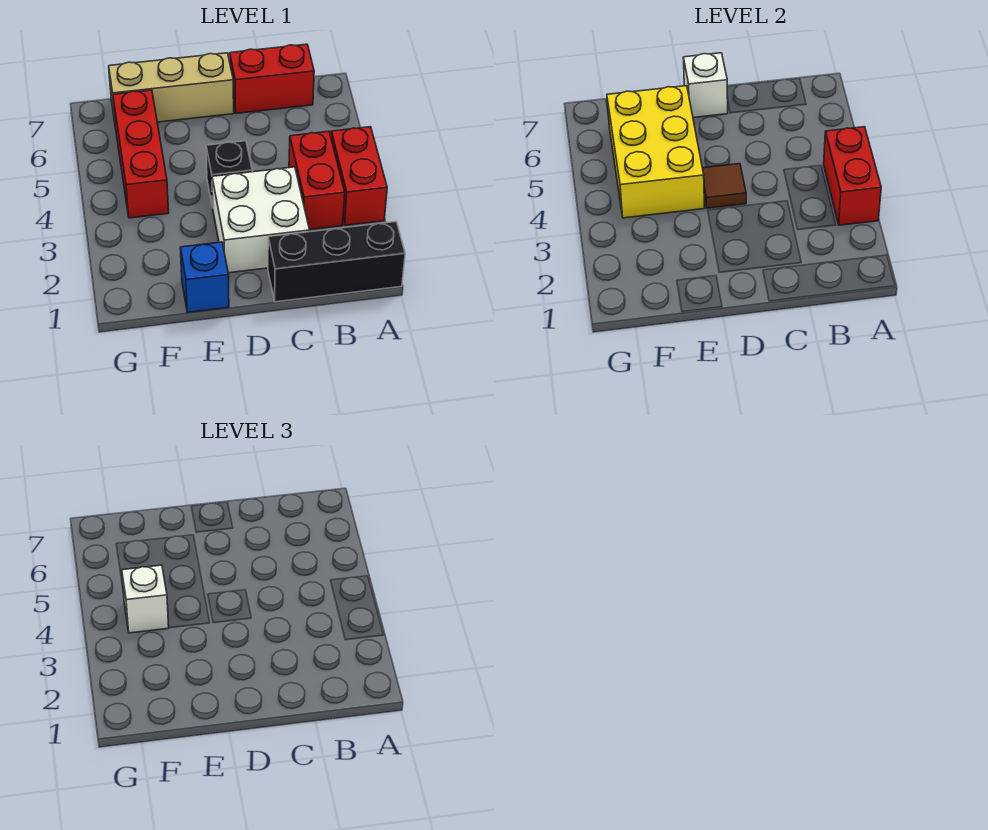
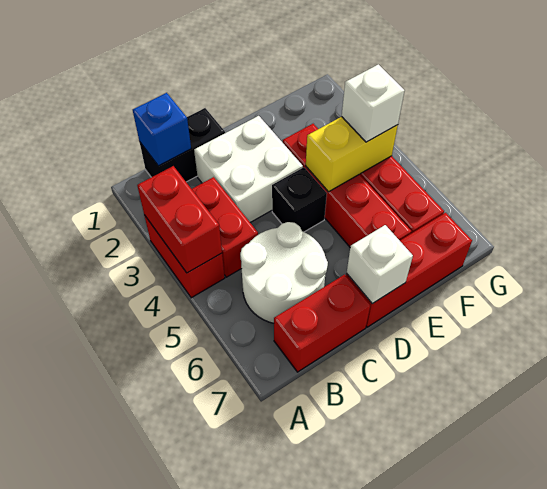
black 1x3 brick [268,222,405,302] -> black 1x2 brick [140,108,225,182]
none -> white 2x2 round brick [240,222,328,323]
brown 1x1 tile [703,164,746,208] -> none
tan 1x3 brick [109,53,234,122] -> red 1x3 brick [346,213,472,327]
blue 1x1 brick [180,242,229,312] -> blue 1x1 brick moved to [133,93,191,166]
none -> red 1x4 brick [283,124,411,247]
yellow 2x3 brick [607,86,705,218] -> yellow 1x2 brick [306,117,398,192]

